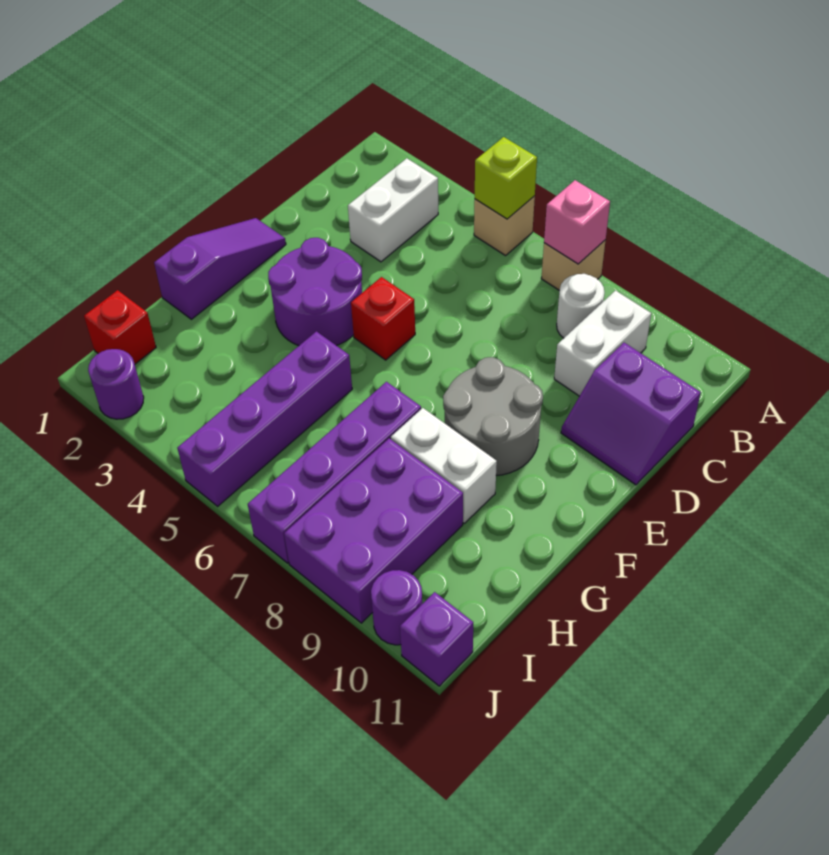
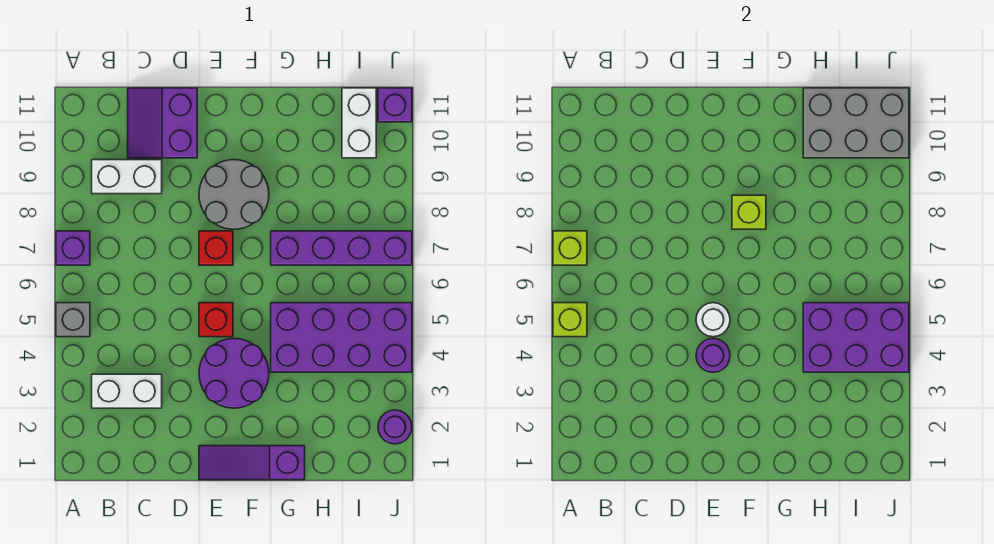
tan 1x1 brick [474,196,535,256] -> grey 1x1 brick [56,303,90,337]
tan 1x1 brick [541,240,606,291] -> purple 1x1 brick [56,231,90,265]
pink 1x1 brick [544,180,610,264] -> lime 1x1 brick [553,231,587,265]
white 1x1 round brick [557,274,605,338] -> white 1x1 round brick moved to [696,303,730,337]
purple 2x2 slope [561,343,701,485] -> purple 2x2 slope turned to [128,88,197,158]
none -> lime 1x1 brick [732,195,766,229]
purple 1x4 brick [177,331,352,506] -> purple 2x4 brick [271,303,412,372]
white 1x2 brick [391,408,497,523] -> white 1x2 brick moved to [342,88,376,158]
purple 2x3 brick [284,438,463,623] -> purple 2x3 brick moved to [803,303,909,372]
none -> grey 2x3 brick [803,88,909,158]
red 1x1 brick [84,290,156,364] -> red 1x1 brick moved to [199,231,233,265]
purple 1x1 round brick [371,570,422,645] -> purple 1x1 round brick moved to [696,338,730,372]

